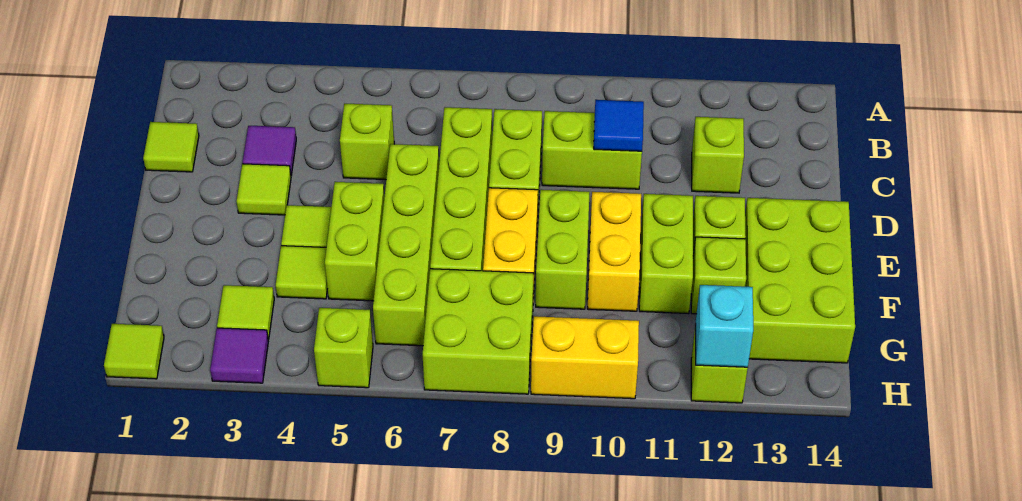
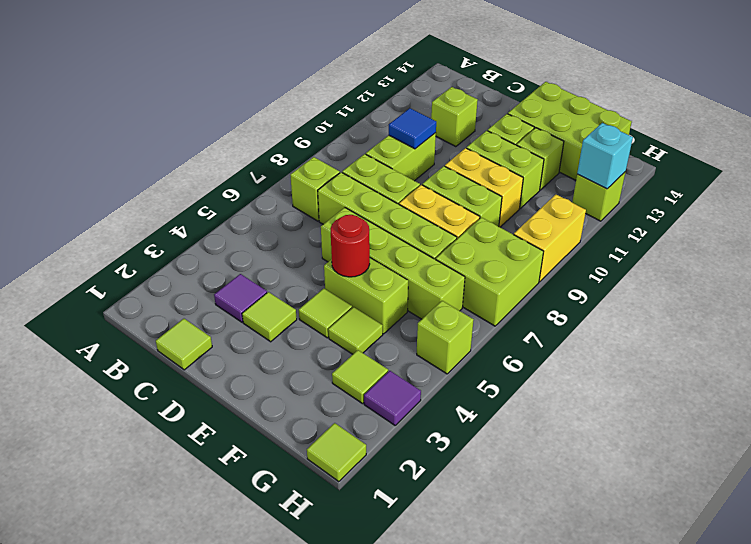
lime 1x1 brick [340,104,394,180] -> lime 1x1 brick moved to [290,157,340,221]
none -> red 1x1 round brick [330,215,370,277]

